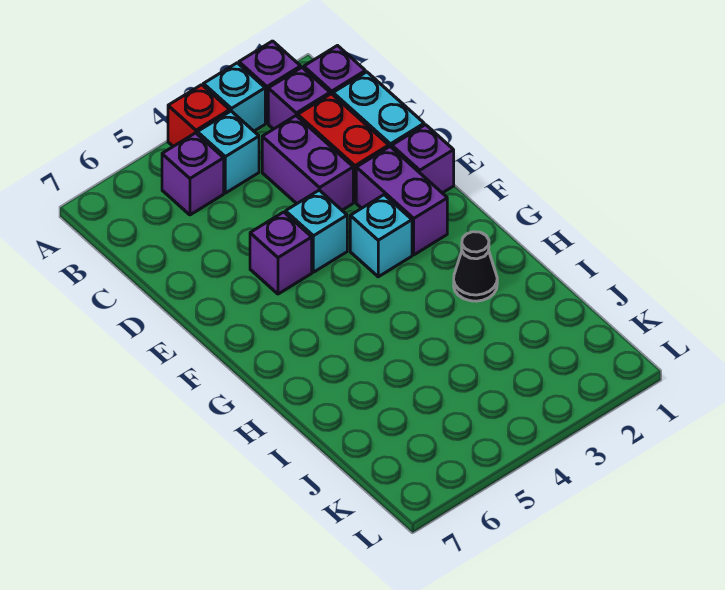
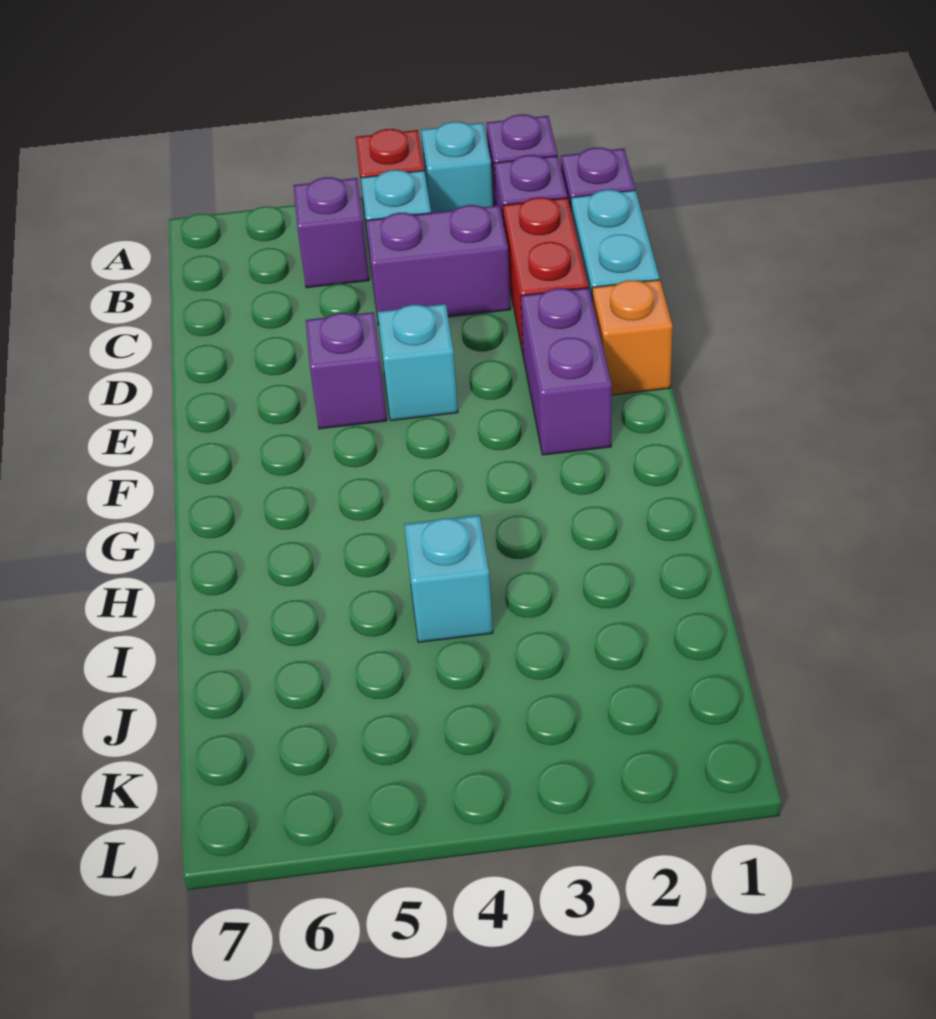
purple 1x2 brick [262,116,353,210] -> purple 1x2 brick turned to [366,205,511,325]
purple 1x1 brick [392,125,454,193] -> orange 1x1 brick [592,280,673,395]
cyan 1x1 brick [350,195,412,277] -> cyan 1x1 brick moved to [404,515,493,642]
black 1x1 cone [454,232,497,301] -> none

